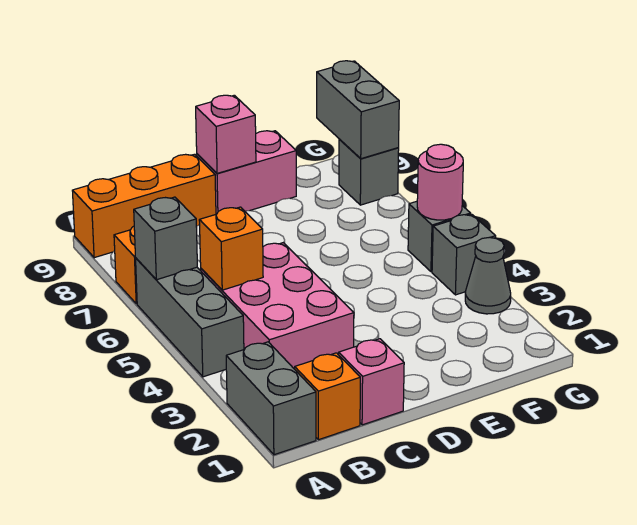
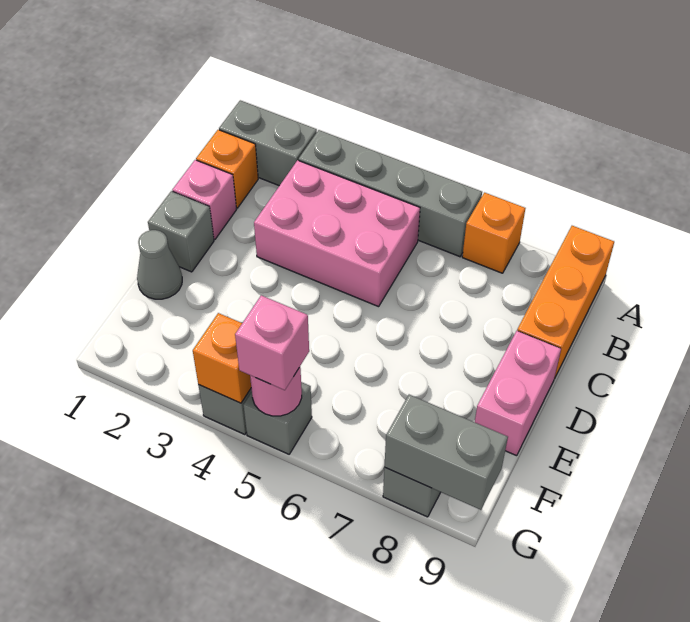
grey 1x3 brick [136,258,244,377] -> grey 1x4 brick [299,130,482,257]
grey 1x1 brick [134,197,197,280] -> grey 1x1 brick moved to [148,191,214,272]
orange 1x1 brick [199,207,263,290] -> orange 1x1 brick moved to [193,313,251,403]
pink 1x1 brick [196,95,256,173] -> pink 1x1 brick moved to [235,295,309,390]
grey 1x1 cone [465,237,511,314] -> grey 1x1 cone moved to [137,230,182,299]

